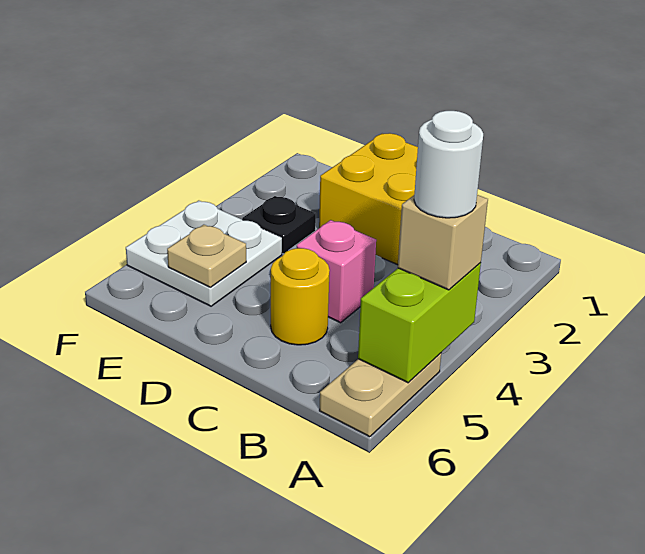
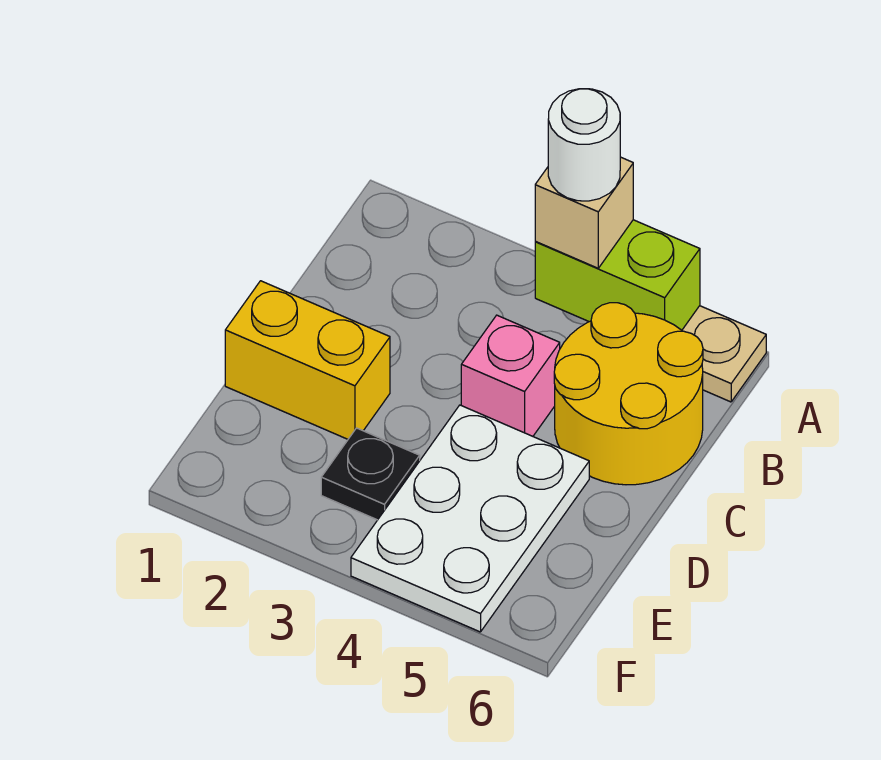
yellow 2x2 brick [319,133,418,265] -> yellow 1x2 brick [225,281,390,439]
yellow 1x1 round brick [271,248,330,345] -> yellow 2x2 round brick [554,303,703,485]
white 2x2 plate [126,201,282,306] -> white 2x3 plate [351,405,589,632]
tan 1x1 plate [167,225,246,287] -> none

